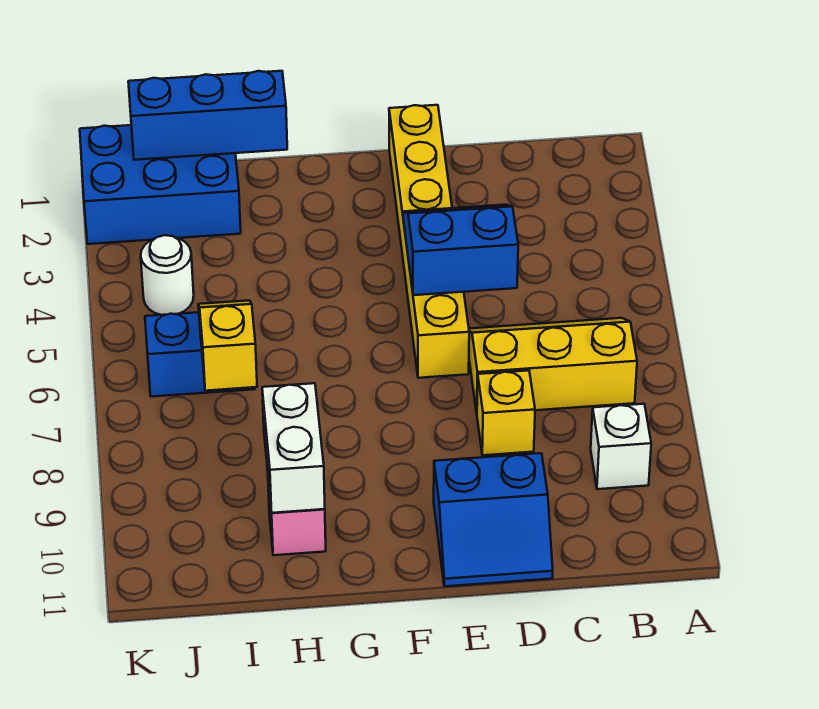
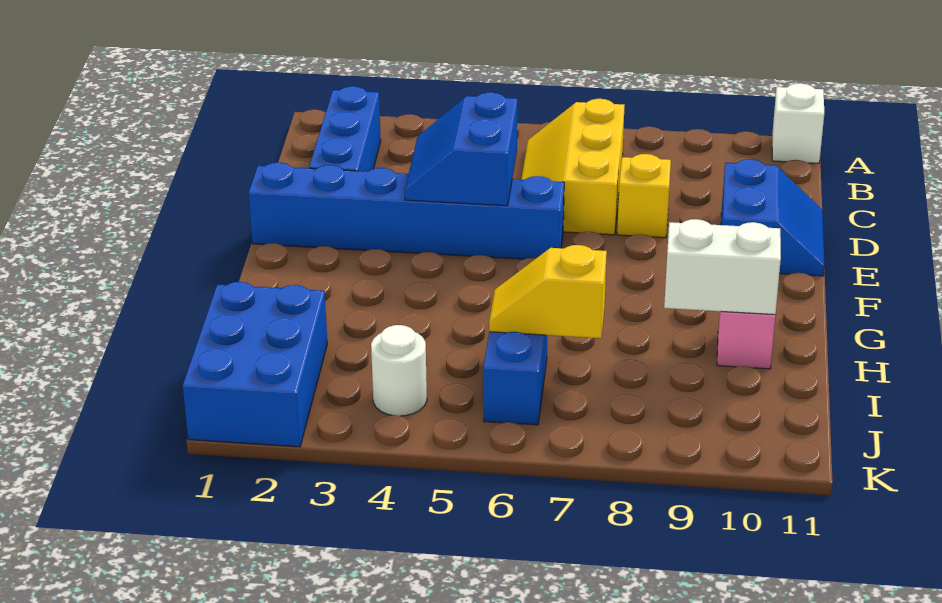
white 1x1 brick [591,404,651,489] -> white 1x1 brick moved to [772,83,824,163]
yellow 1x6 brick [389,105,469,378] -> blue 1x6 brick [249,162,564,259]
blue 1x3 brick [128,71,287,160] -> blue 1x3 brick moved to [309,86,381,171]

